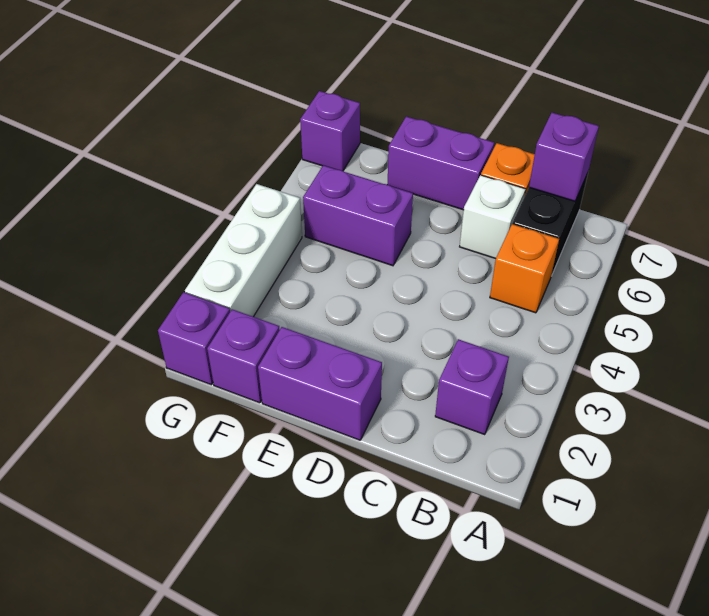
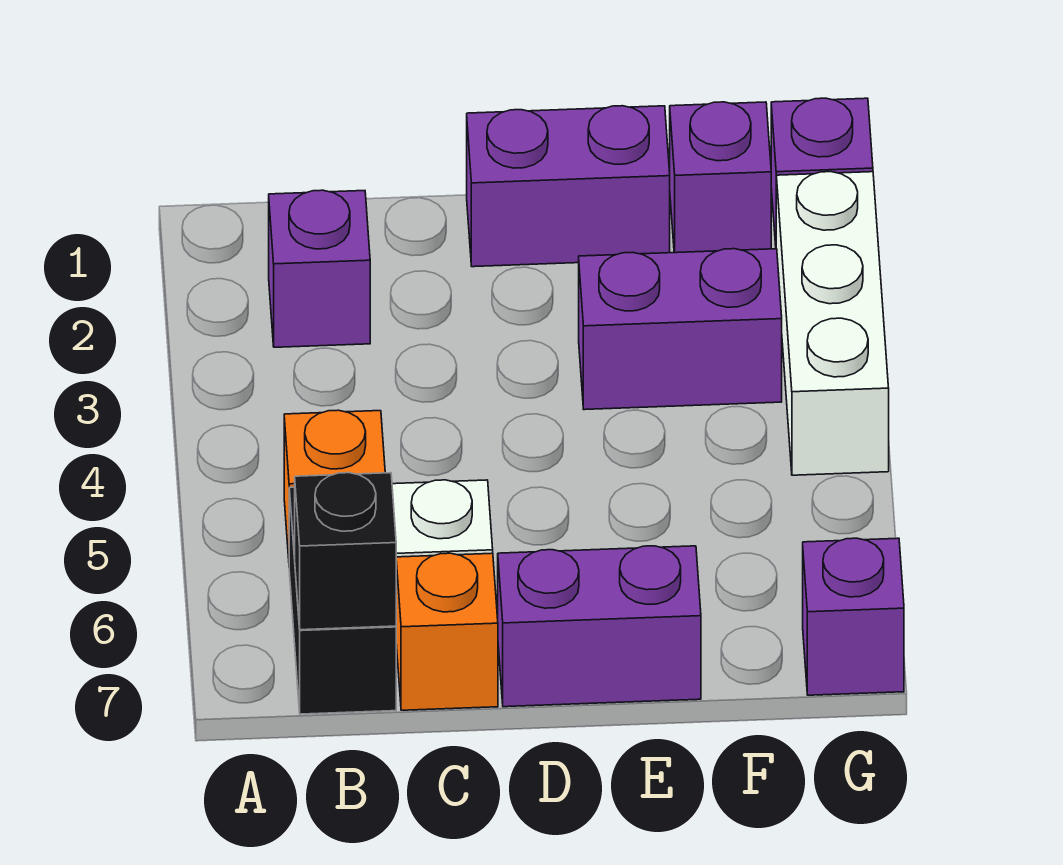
purple 1x1 brick [529,113,599,201] -> black 1x1 brick [295,473,396,630]
purple 1x2 brick [303,165,413,266] -> purple 1x2 brick moved to [579,249,782,410]

